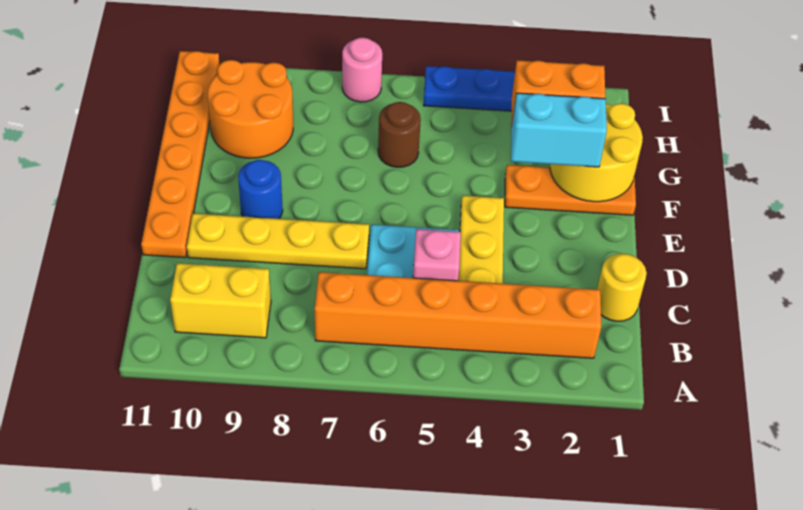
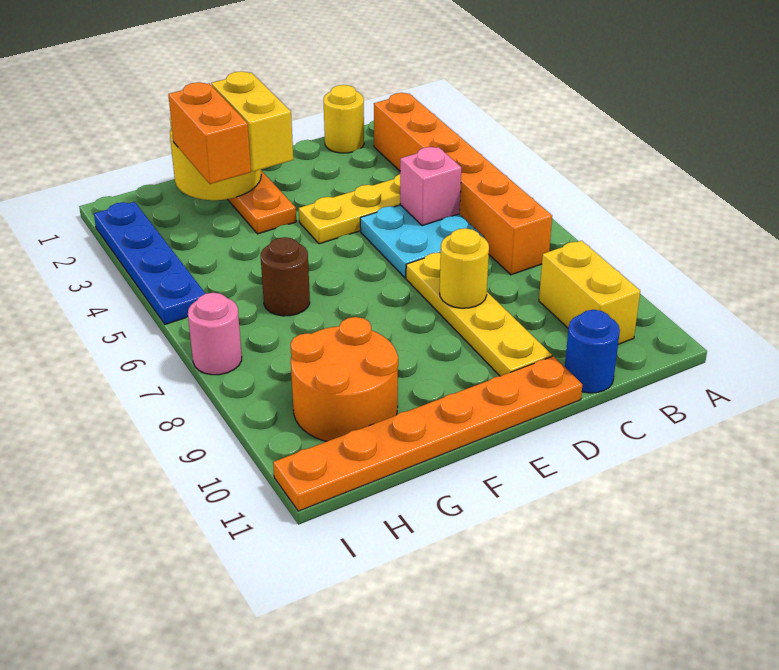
none -> yellow 1x1 round brick [440,228,489,308]
blue 1x1 round brick [238,160,283,219] -> blue 1x1 round brick moved to [565,310,620,393]
cyan 1x2 brick [511,93,607,167] -> yellow 1x2 brick [211,71,293,172]

